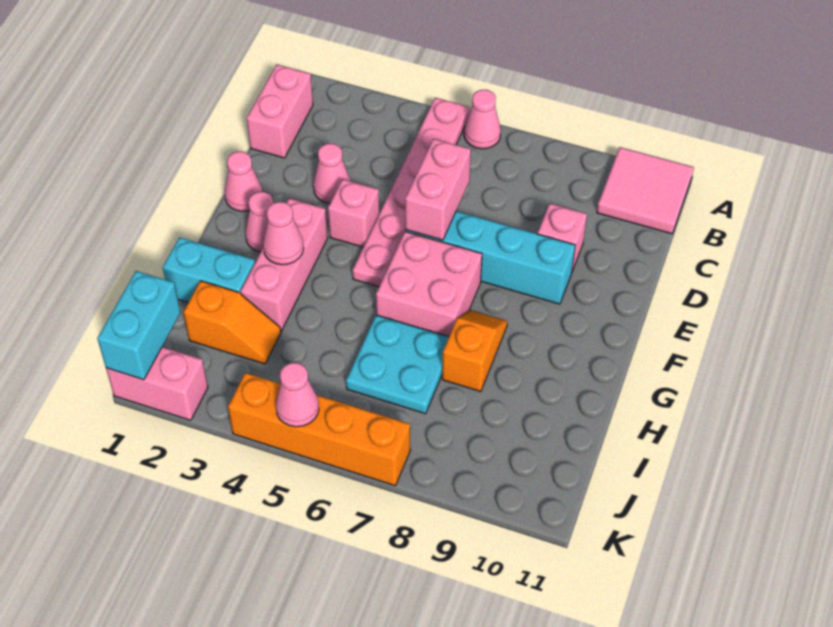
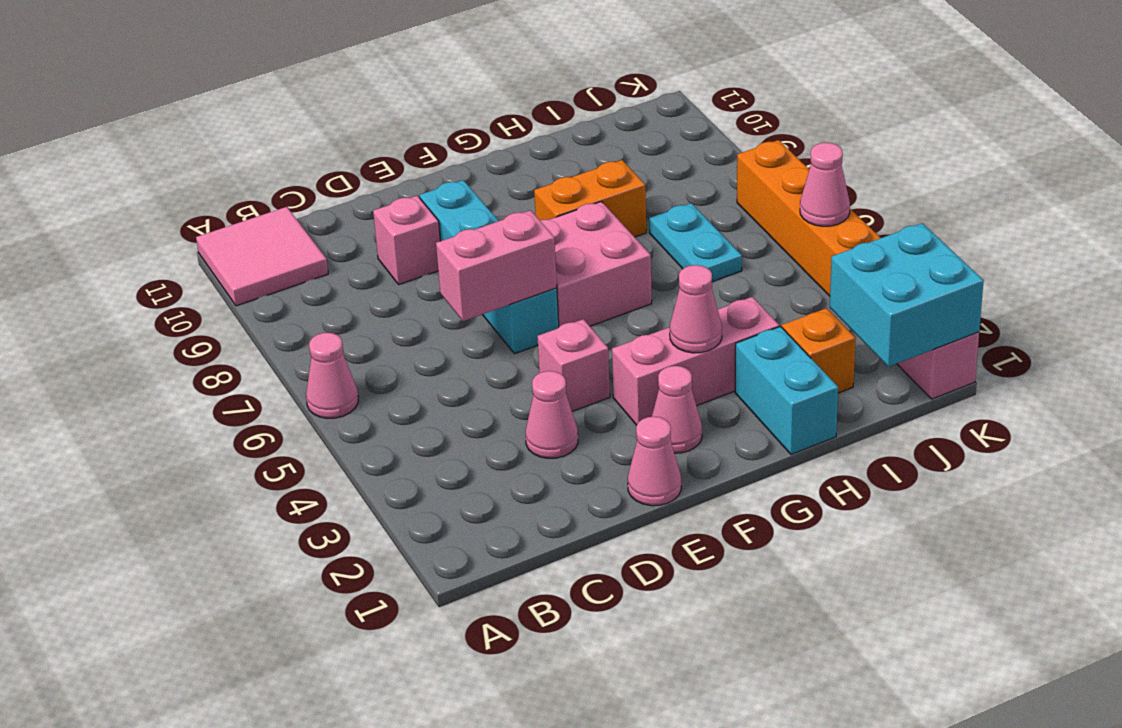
pink 1x6 plate [353,98,469,287] -> none
pink 1x2 brick [247,65,313,158] -> none
orange 1x2 slope [442,310,507,392] -> orange 1x2 brick [534,160,646,237]
cyan 2x2 plate [346,315,449,414] -> cyan 1x2 plate [649,203,742,282]
cyan 1x2 brick [97,271,181,380] -> cyan 2x2 brick [830,223,984,367]

